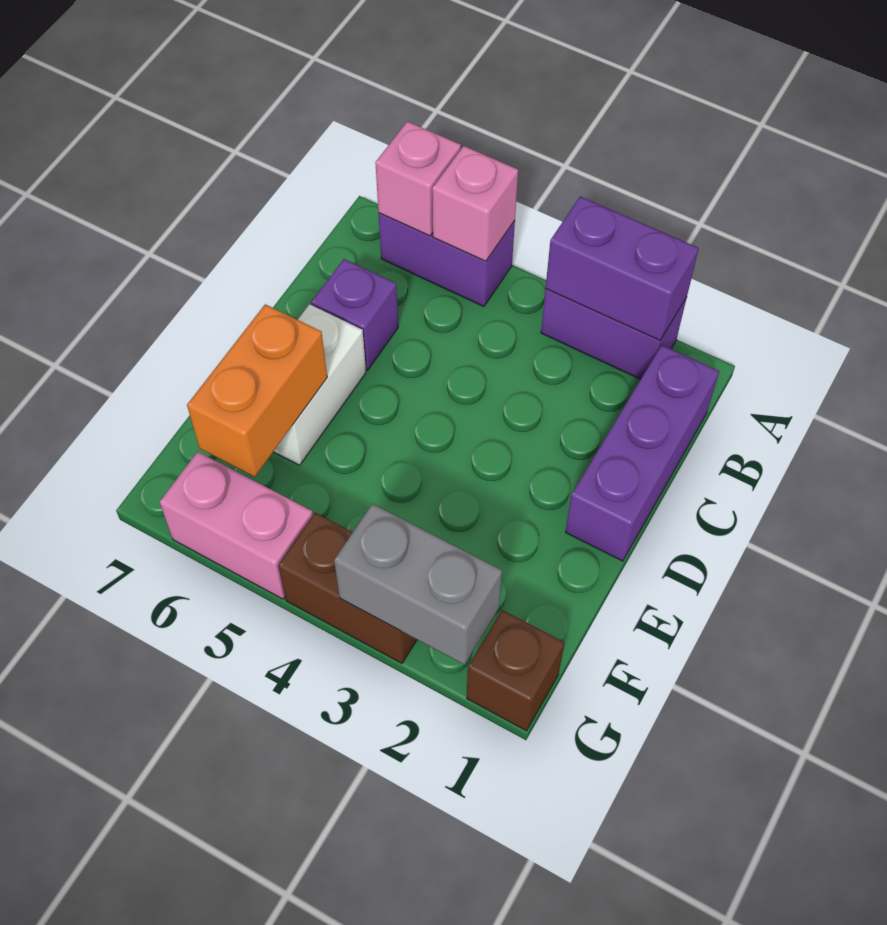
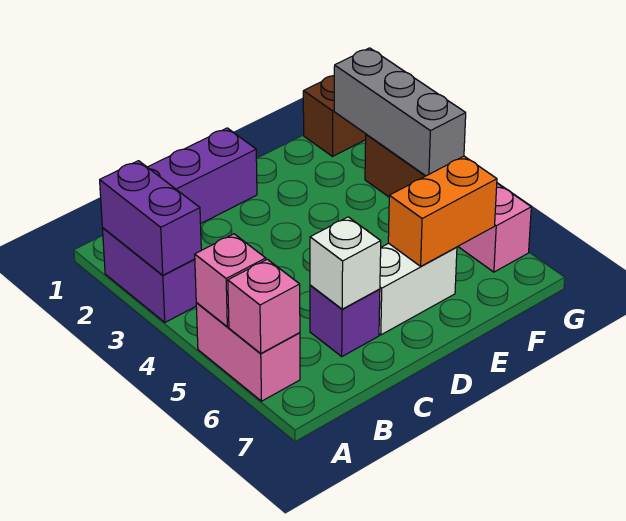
purple 1x2 brick [379,213,515,307] -> pink 1x2 brick [196,303,300,401]
none -> white 1x1 brick [310,217,381,309]
grey 1x2 brick [334,504,502,665] -> grey 1x3 brick [334,48,466,176]

